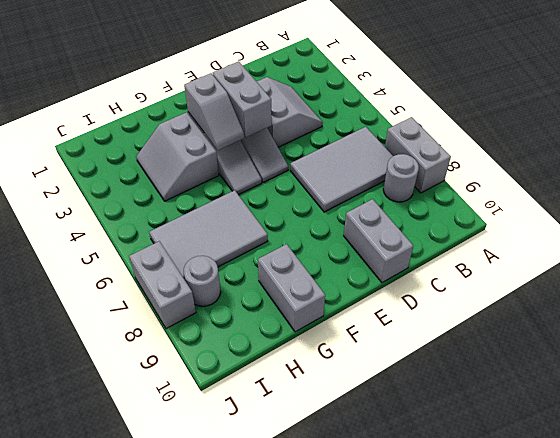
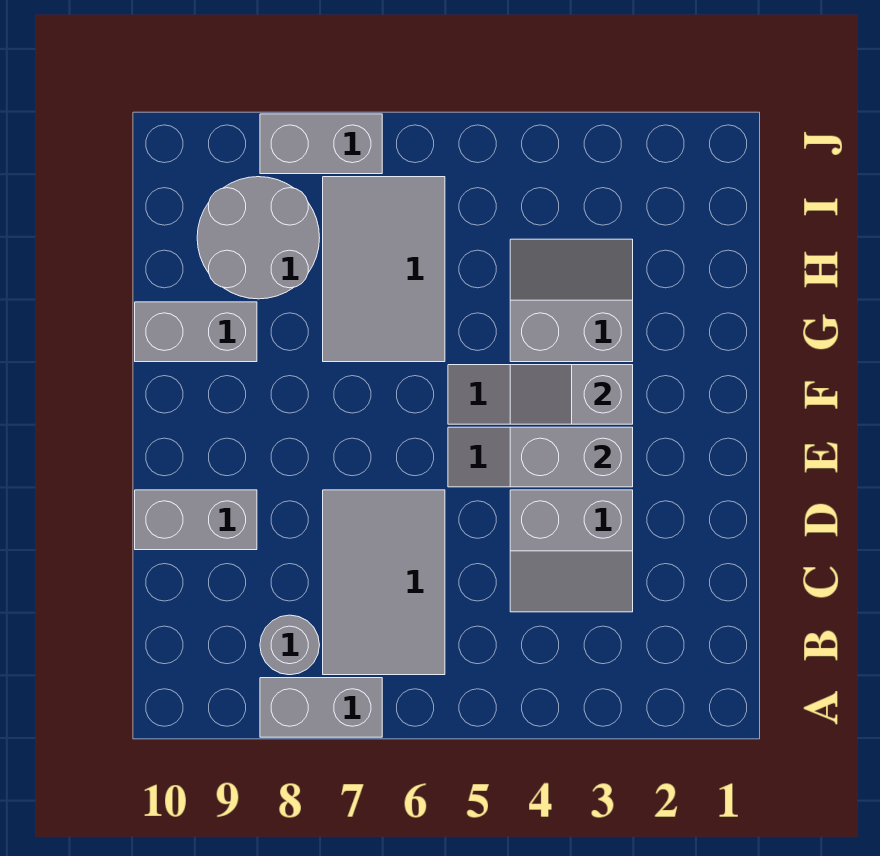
grey 1x1 round brick [184,256,221,306] -> grey 2x2 round brick [197,177,320,299]

